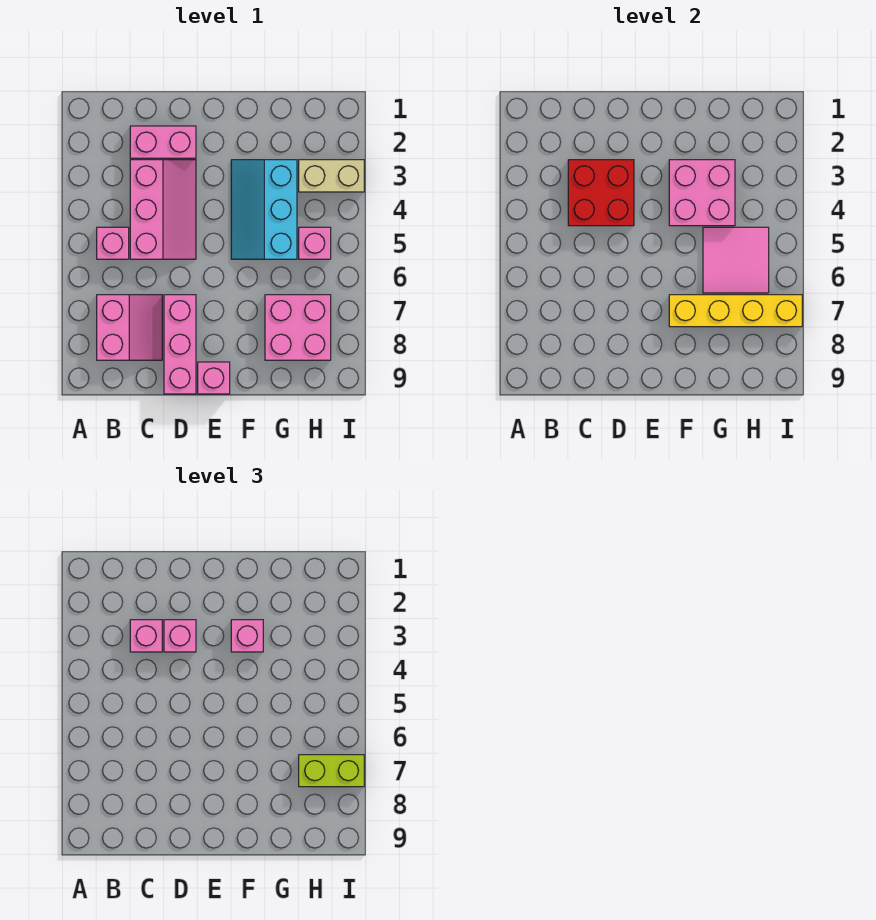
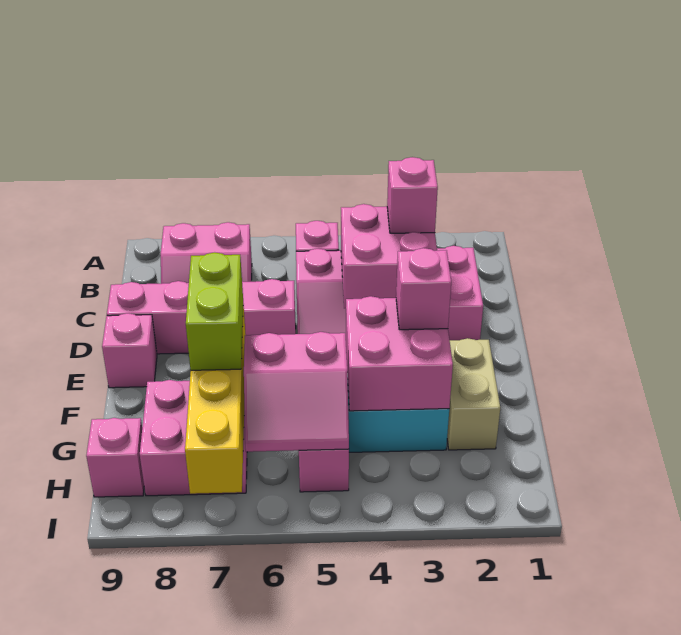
red 2x2 brick [568,160,634,226] -> pink 2x2 brick [341,204,437,308]
pink 1x1 brick [164,620,196,652] -> pink 1x1 brick moved to [86,418,144,497]
pink 1x3 brick [164,295,196,394] -> pink 1x4 brick [107,279,296,354]
pink 2x2 tile [703,227,769,293] -> pink 2x2 slope [244,332,349,452]
tan 1x2 brick [299,160,364,192] -> tan 1x2 brick moved to [447,338,500,450]
lime 1x2 brick [299,755,364,787] -> lime 1x2 brick moved to [186,252,243,370]

